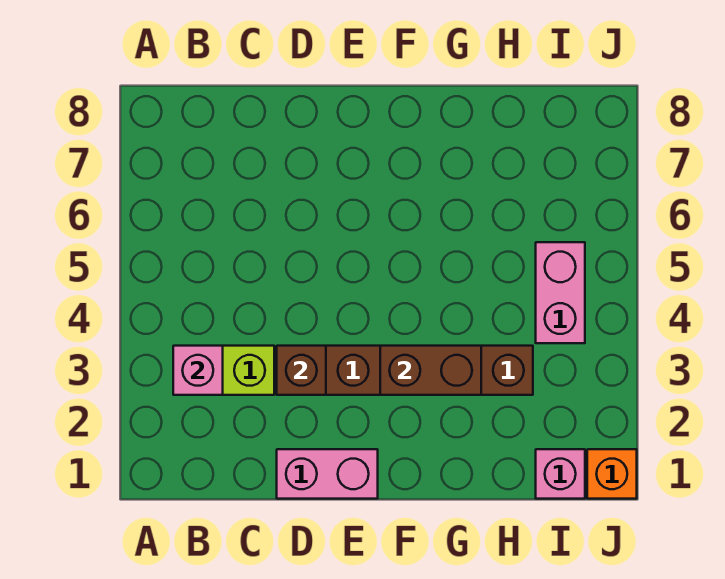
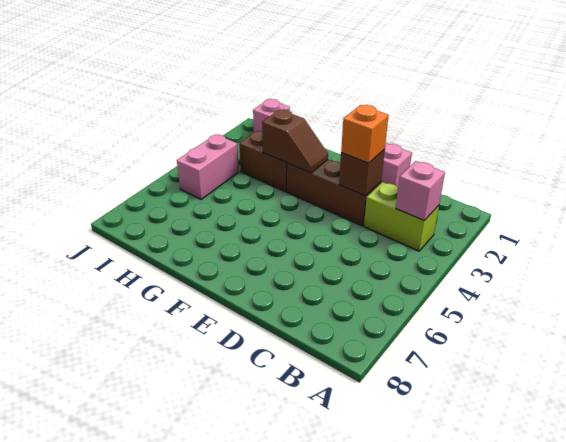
brown 1x2 brick [380,346,481,395] -> brown 1x2 slope [262,109,328,173]
orange 1x1 brick [587,449,637,499] -> orange 1x1 brick moved to [341,105,389,163]

